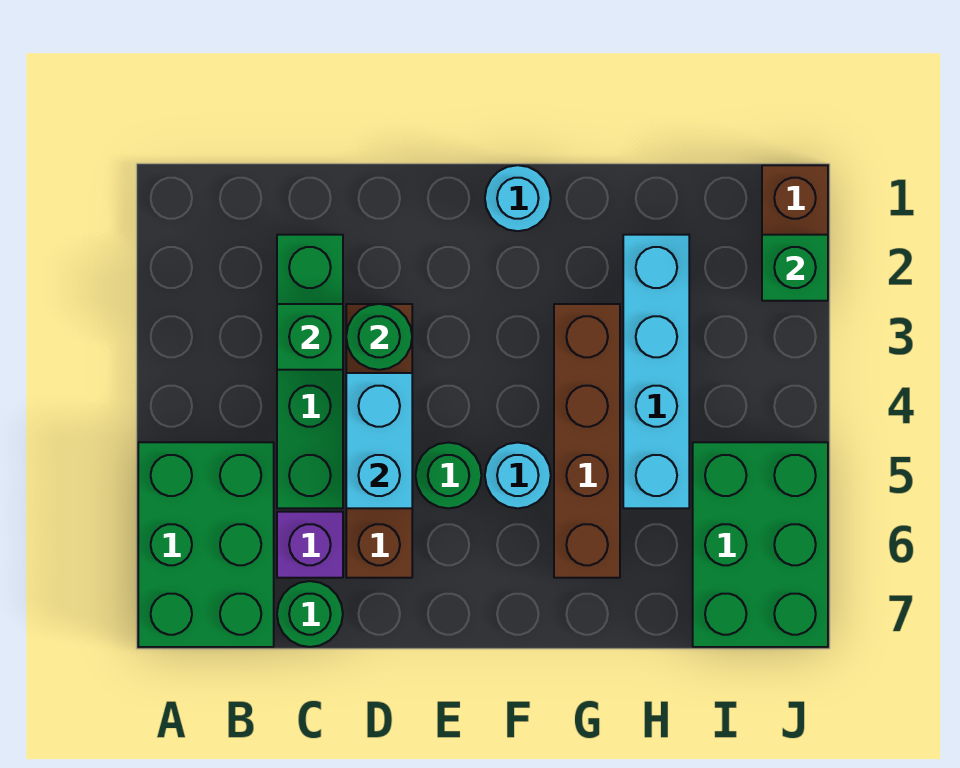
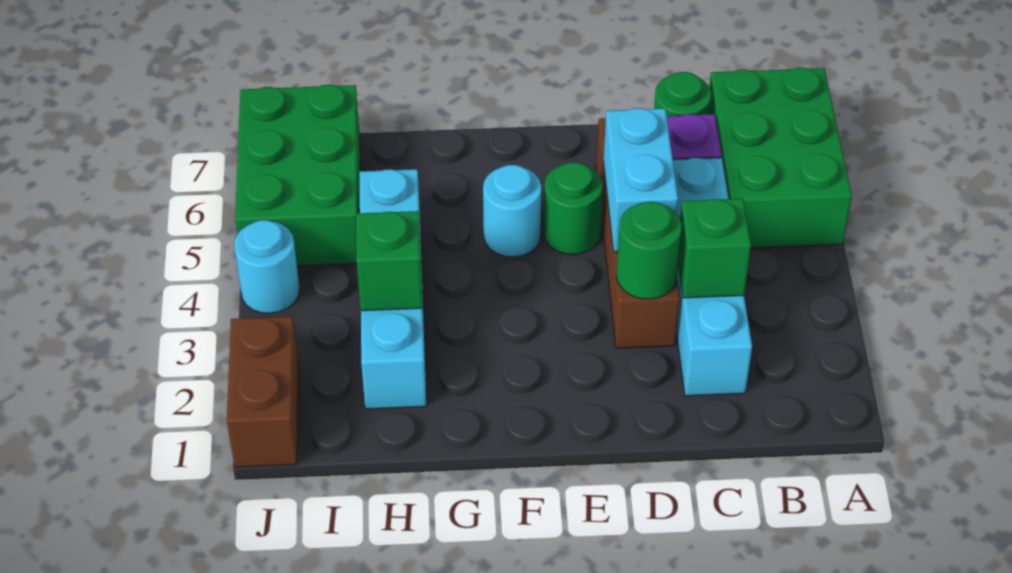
green 1x4 brick [277,235,343,508] -> cyan 1x4 brick [673,158,752,396]
cyan 1x1 round brick [485,165,551,231] -> cyan 1x1 round brick moved to [234,220,300,314]
brown 1x4 brick [554,304,620,578] -> none
green 1x1 brick [762,235,828,301] -> green 1x1 brick moved to [356,211,422,311]

